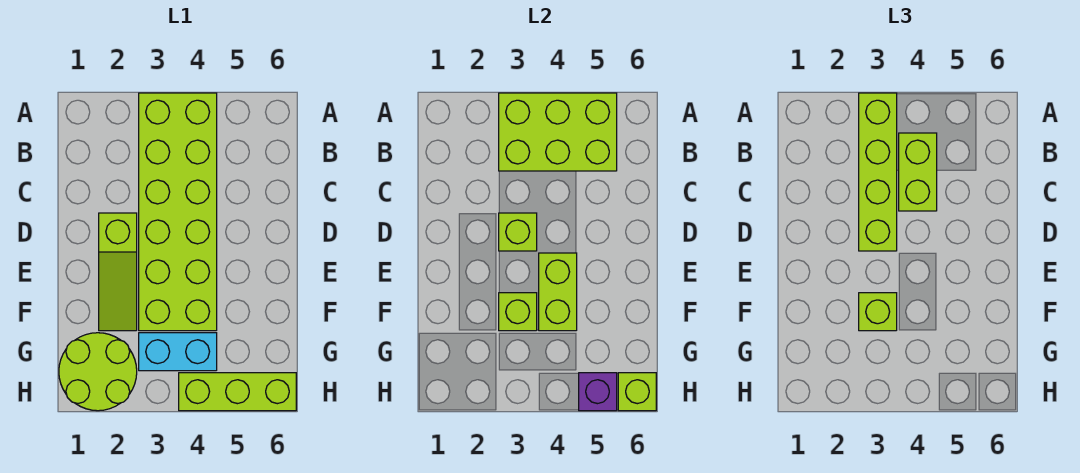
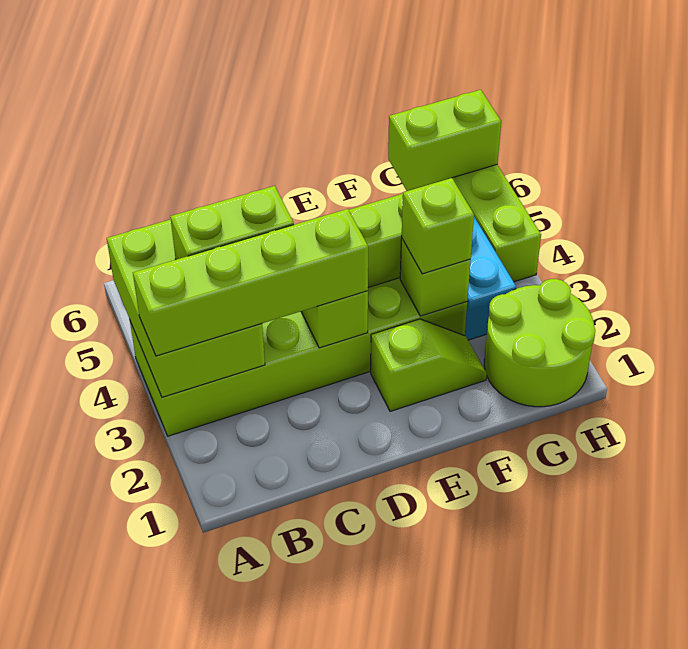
lime 1x3 slope [99,213,137,331] -> lime 1x2 slope [371,319,487,411]
purple 1x1 brick [579,373,617,411] -> none
lime 1x1 brick [618,373,656,411] -> lime 1x2 brick [388,90,501,191]

